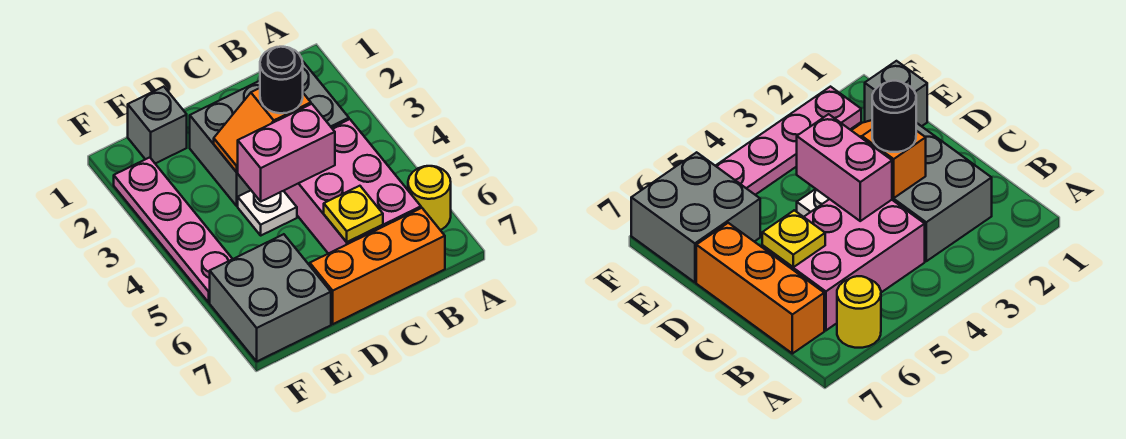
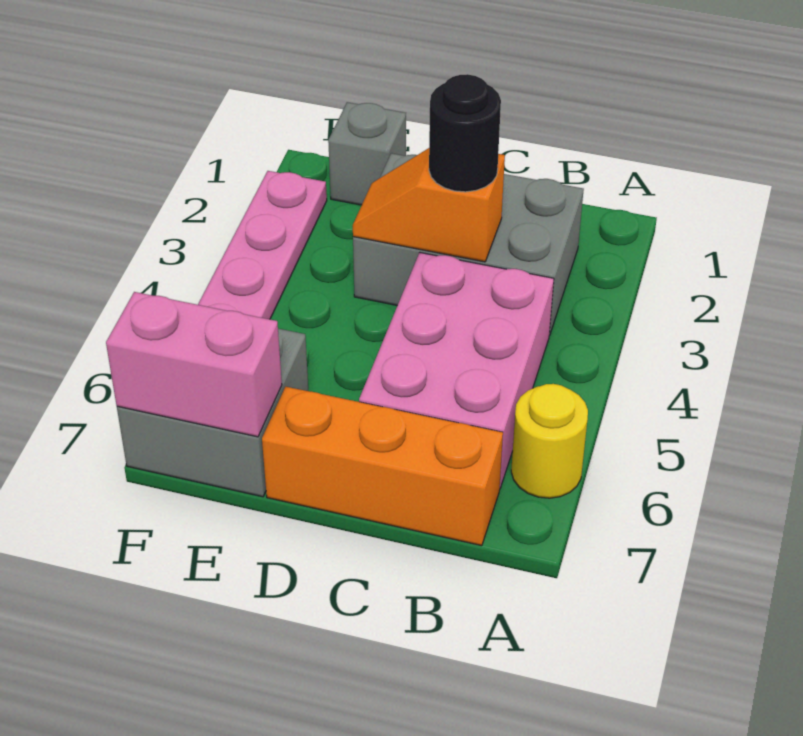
pink 1x2 brick [238,104,335,201] -> pink 1x2 brick moved to [106,292,282,437]
yellow 1x1 plate [324,186,383,242] -> none
white 1x1 plate [238,191,297,235] -> none

